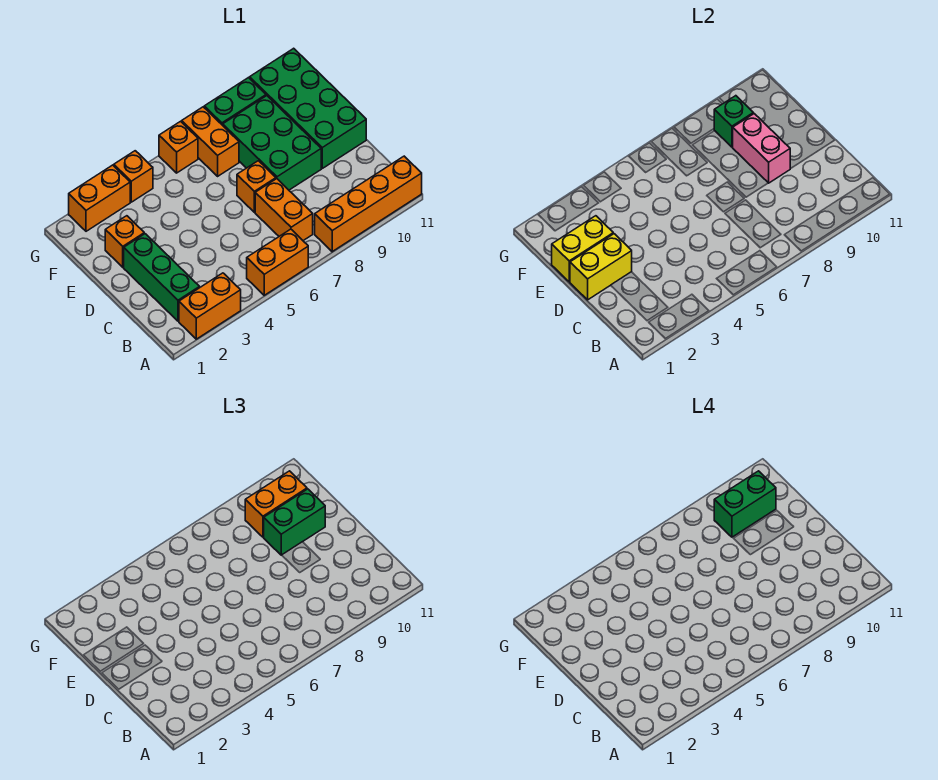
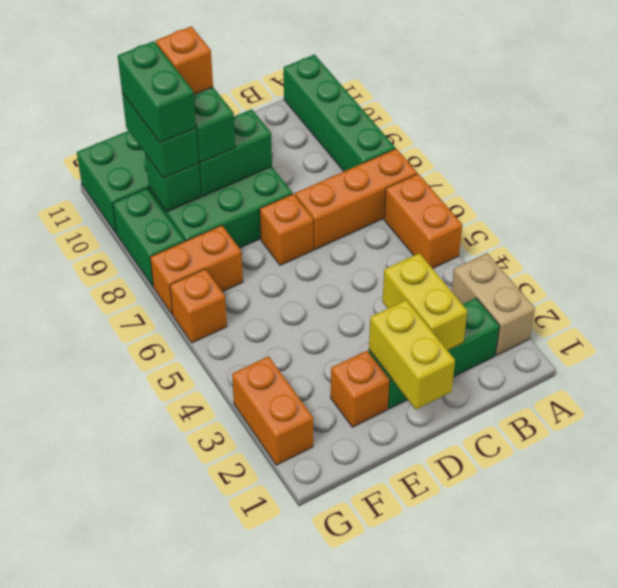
orange 1x2 brick [179,273,241,339] -> tan 1x2 brick [452,253,535,355]
orange 1x4 brick [315,156,422,252] -> green 1x4 brick [284,55,395,171]
orange 1x2 brick [255,179,313,241] -> orange 1x3 brick [295,149,417,250]
pink 1x2 brick [733,114,790,183] -> green 1x2 brick [199,109,272,196]
yellow 1x2 brick [552,216,613,282] -> yellow 1x2 brick moved to [382,253,467,350]
orange 1x2 brick [245,471,307,537] -> green 1x2 brick [122,93,199,178]
orange 1x1 brick [114,151,153,202] -> orange 1x1 brick moved to [156,26,213,94]

